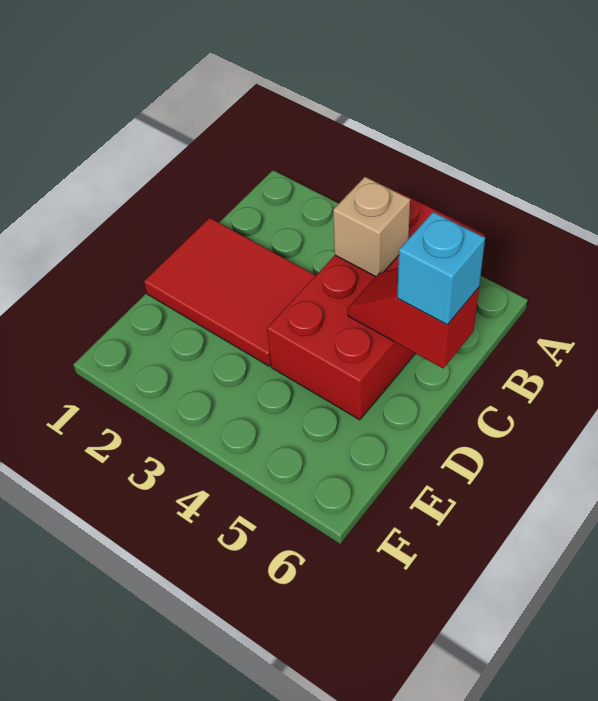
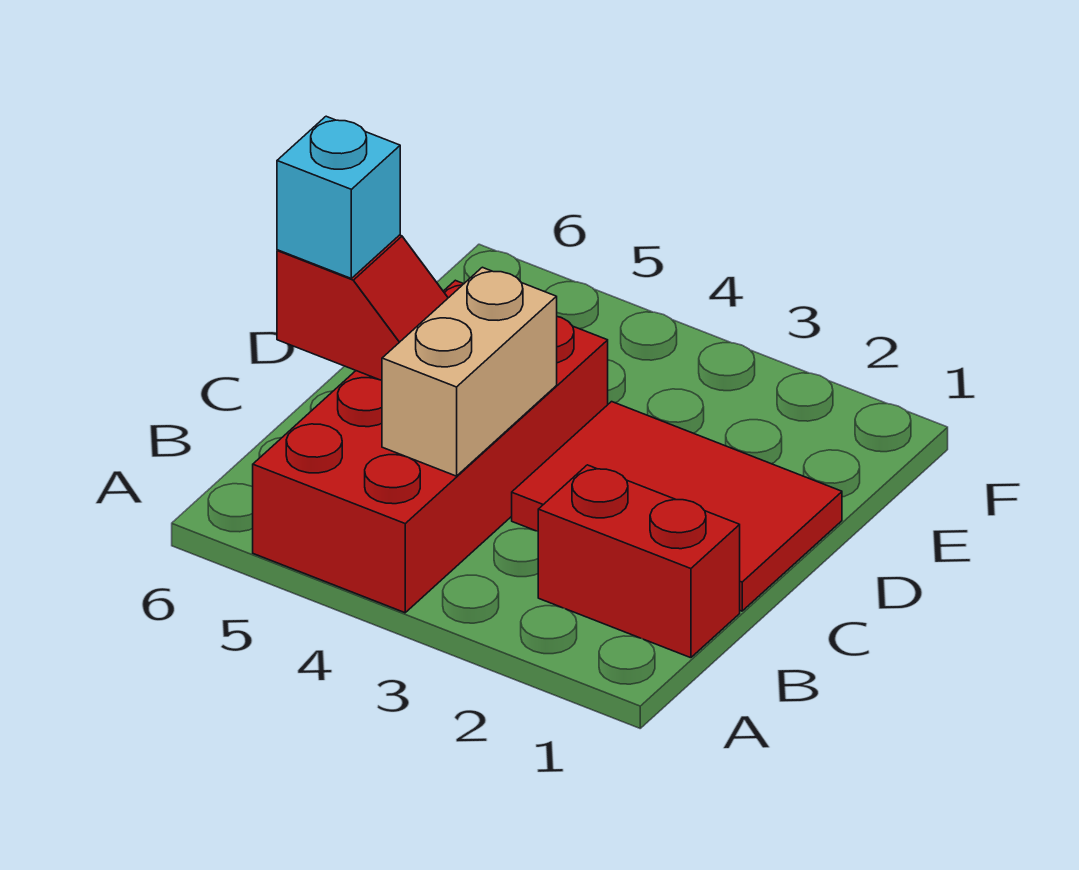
none -> red 1x2 brick [538,465,740,658]
tan 1x1 brick [333,177,410,277] -> tan 1x2 brick [382,267,557,476]

